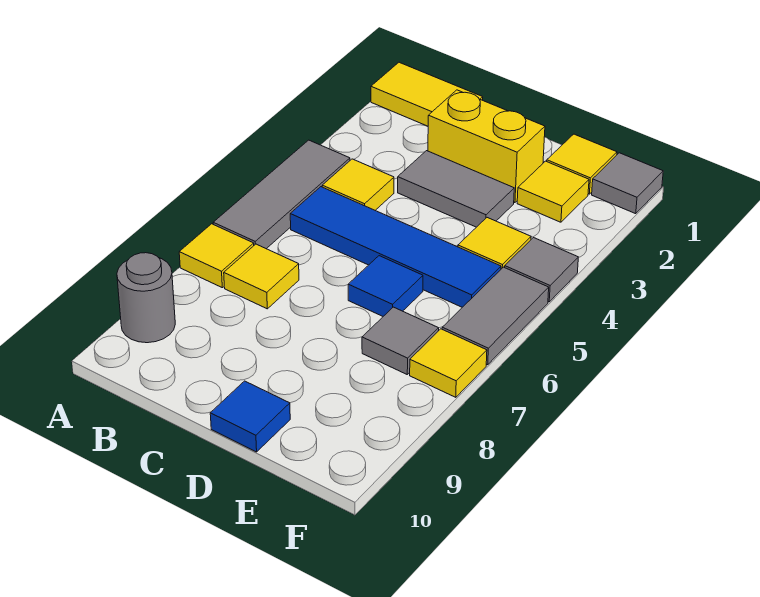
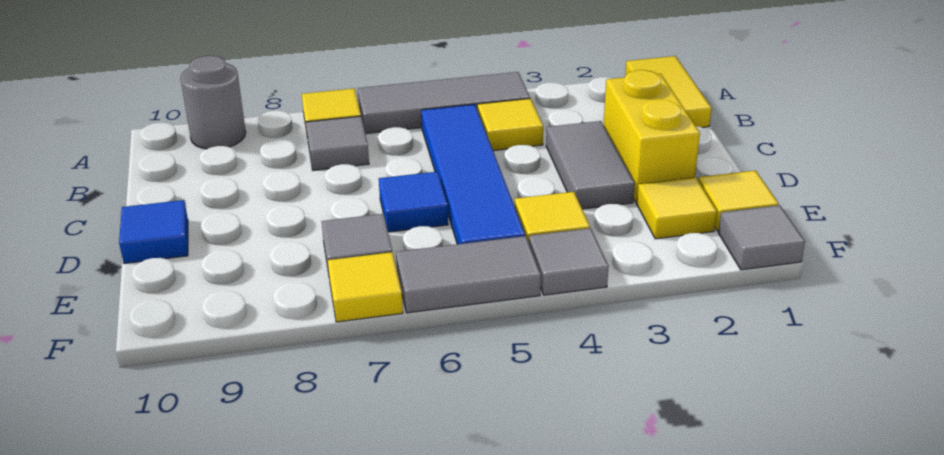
yellow 1x1 tile [224,244,299,309] -> grey 1x1 tile [306,116,369,170]

